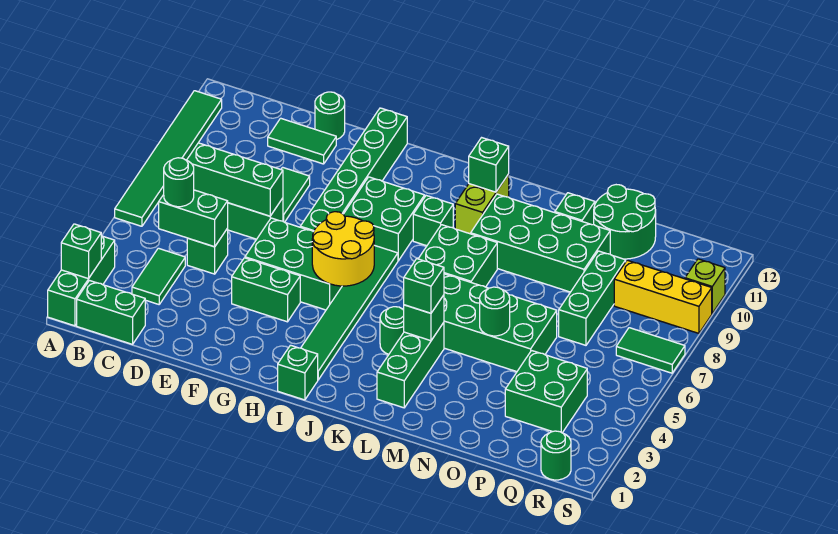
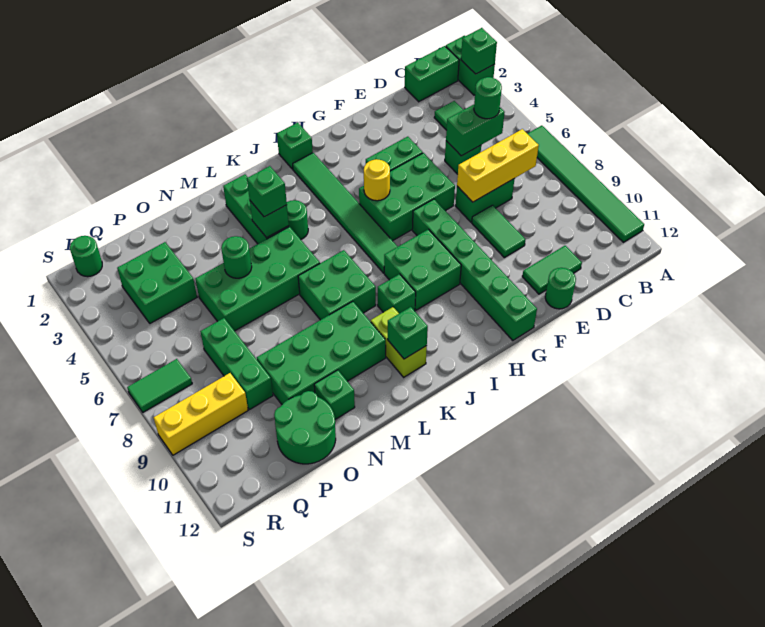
green 1x3 brick [48,236,115,326] -> green 1x2 brick [446,36,495,95]
green 1x3 brick [187,143,283,216] -> yellow 1x3 brick [457,129,539,202]
yellow 2x2 round brick [312,212,374,286] -> yellow 1x1 round brick [364,159,390,201]
lime 1x1 brick [685,259,725,313] -> none

